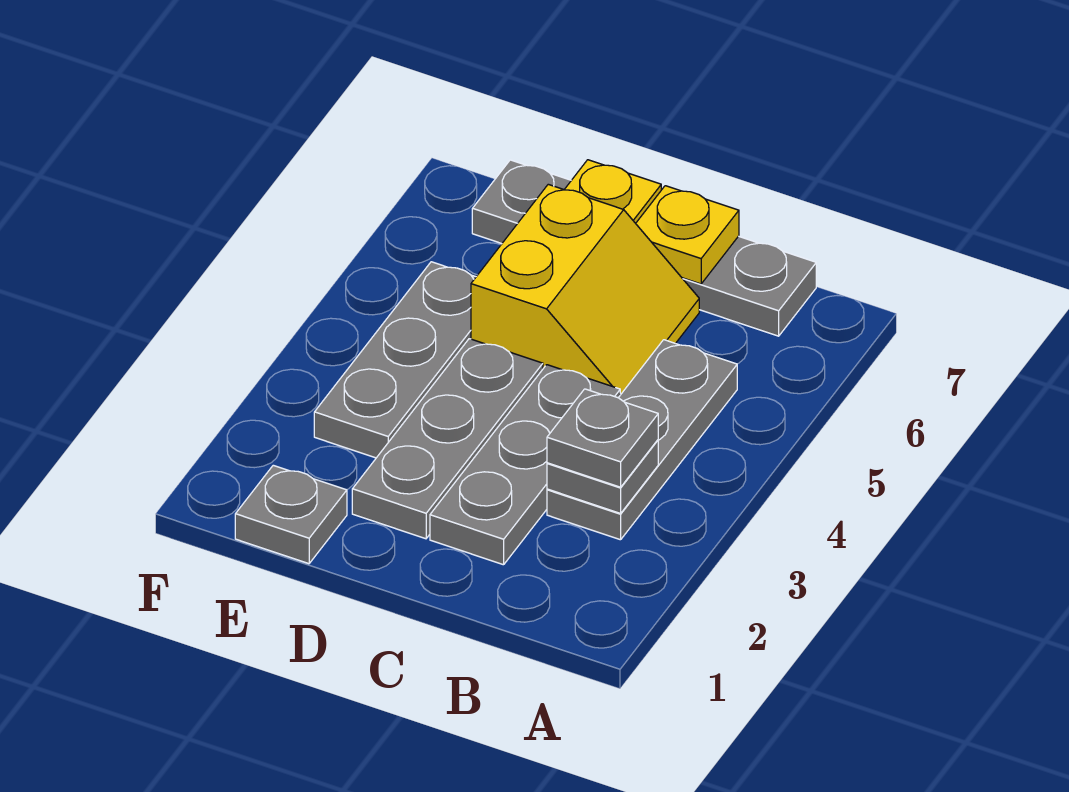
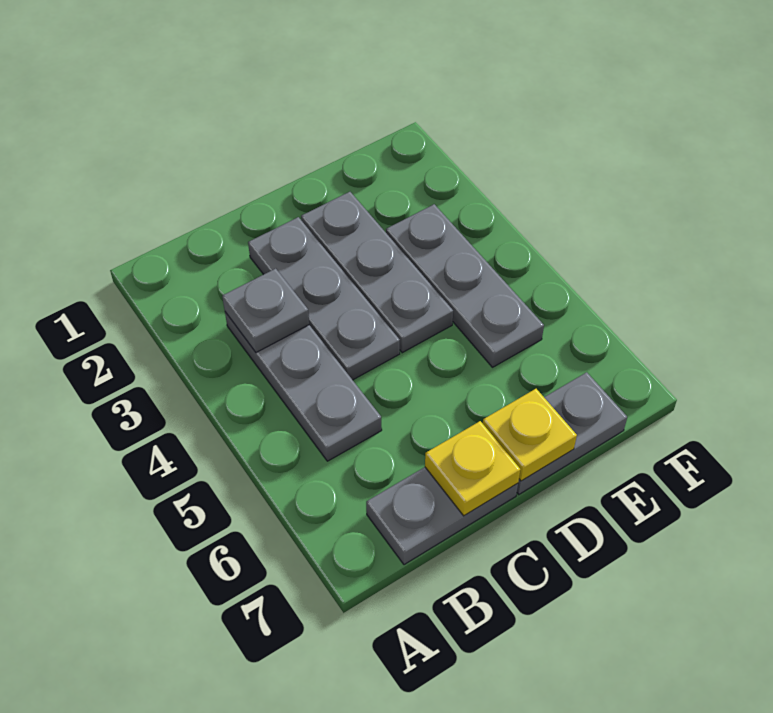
grey 1x1 plate [547,389,658,487] -> none
yellow 2x2 slope [471,184,699,395] -> none
grey 1x1 plate [235,465,347,564] -> none

